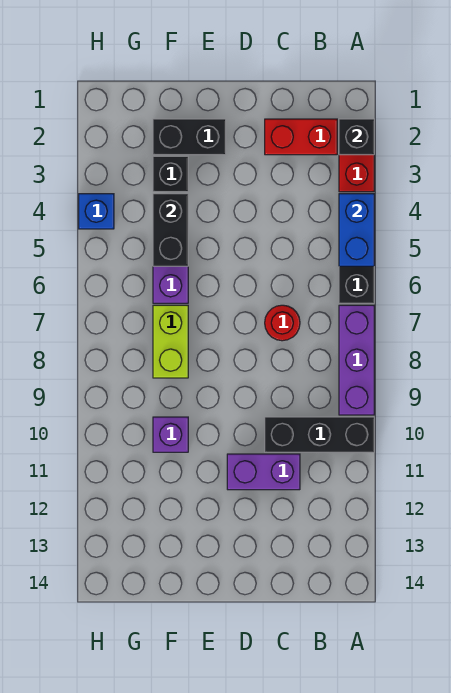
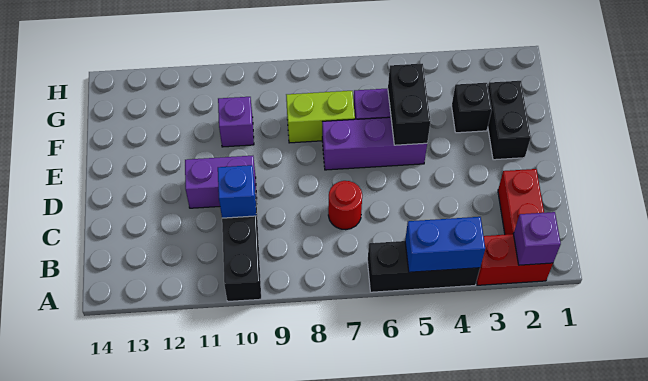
black 1x1 brick [339,119,374,155] -> purple 1x1 brick [514,212,561,265]
purple 1x3 brick [339,305,374,415] -> purple 1x3 brick moved to [322,117,427,170]
purple 1x2 brick [227,454,300,490] -> purple 1x2 brick turned to [185,156,257,208]
black 1x2 brick [153,194,188,266] -> black 1x2 brick turned to [388,64,431,145]
blue 1x1 brick [79,194,114,229] -> blue 1x1 brick moved to [218,165,256,218]

